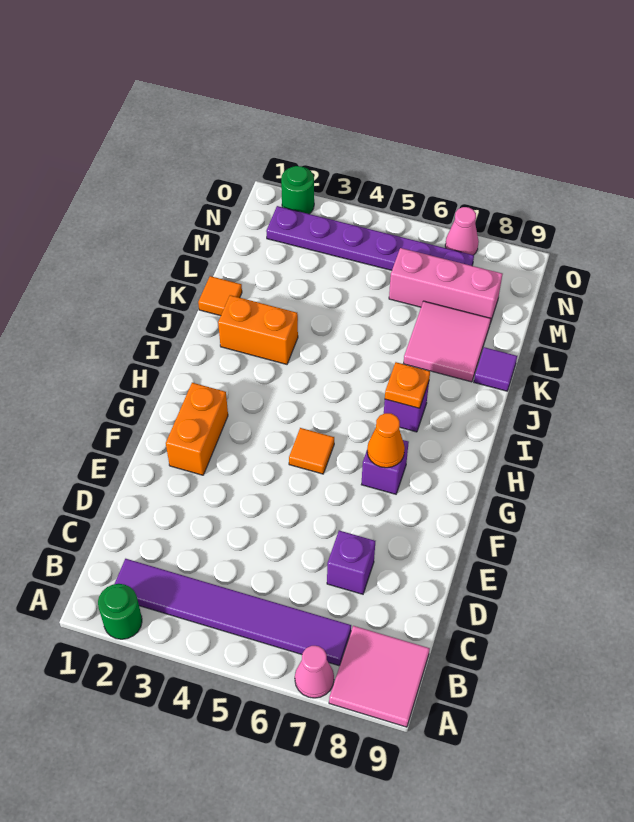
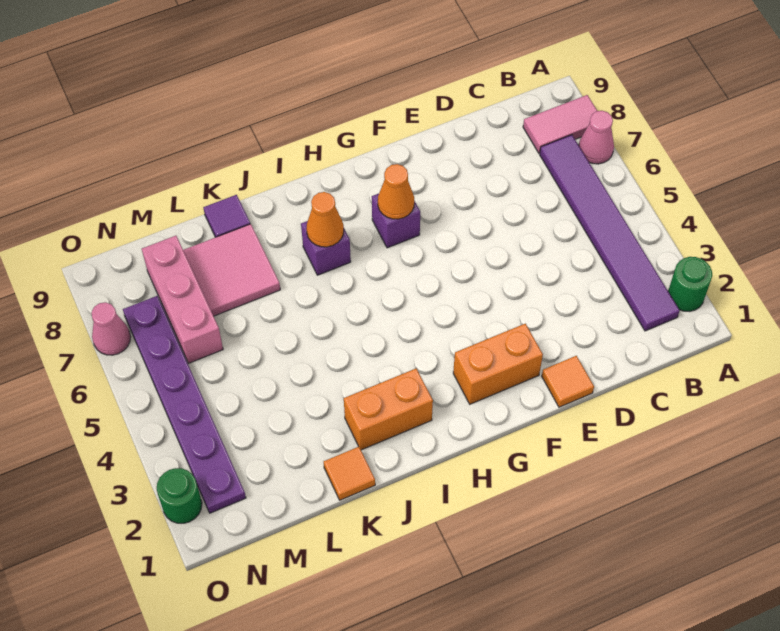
pink 2x2 tile [329,626,430,727] -> pink 1x2 tile [523,95,597,153]
purple 1x1 brick [327,531,375,594] -> none
orange 1x1 tile [289,428,334,474] -> orange 1x1 tile moved to [542,356,594,407]
orange 1x1 plate [385,362,430,408] -> orange 1x1 cone [306,192,344,247]
orange 1x2 brick [218,295,298,364] -> orange 1x2 brick turned to [344,369,433,450]

